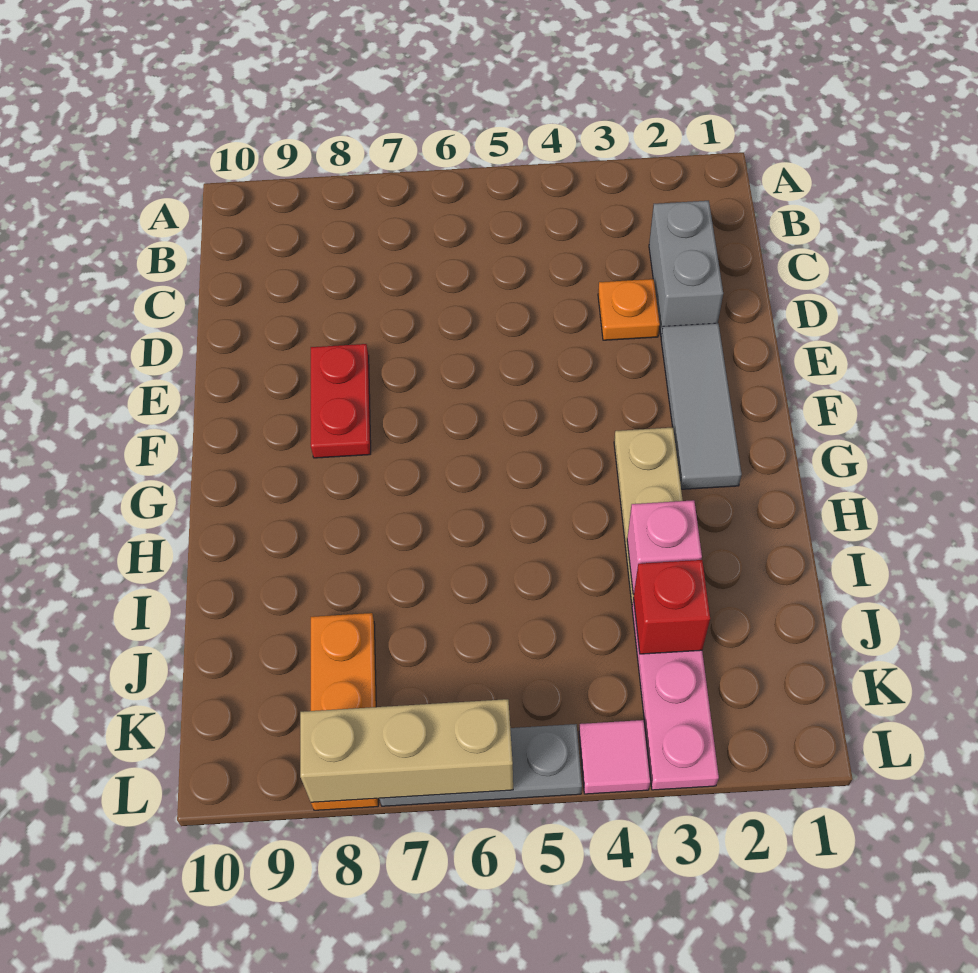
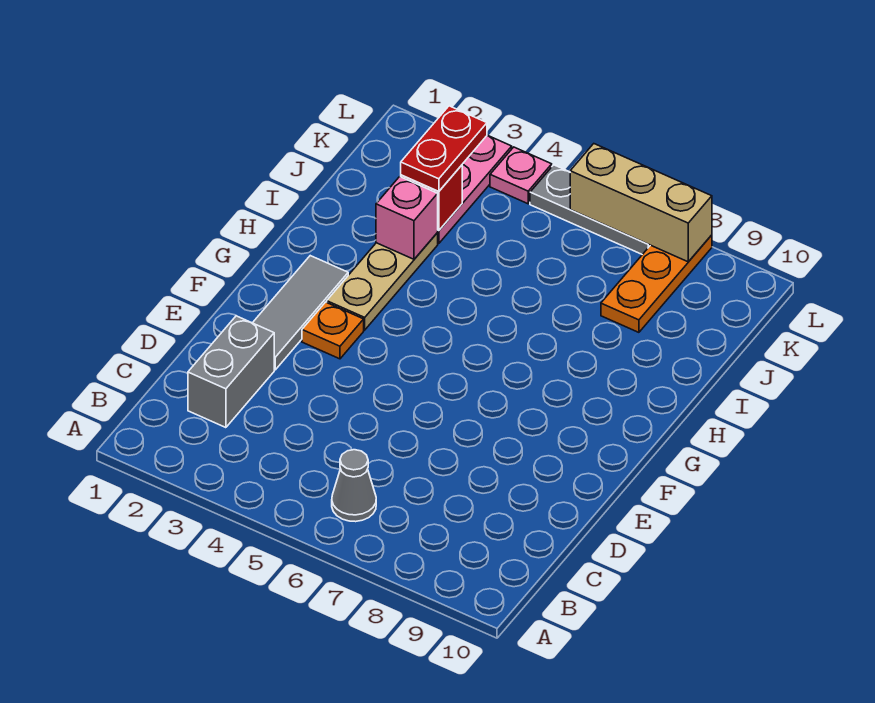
none -> grey 1x1 cone [332,450,376,522]
orange 1x1 plate [598,279,660,340] -> orange 1x1 plate moved to [302,302,364,359]
red 1x2 plate [311,344,371,458] -> red 1x2 plate moved to [401,106,487,192]
pink 1x1 tile [579,720,650,794] -> pink 1x1 plate [490,147,552,204]

